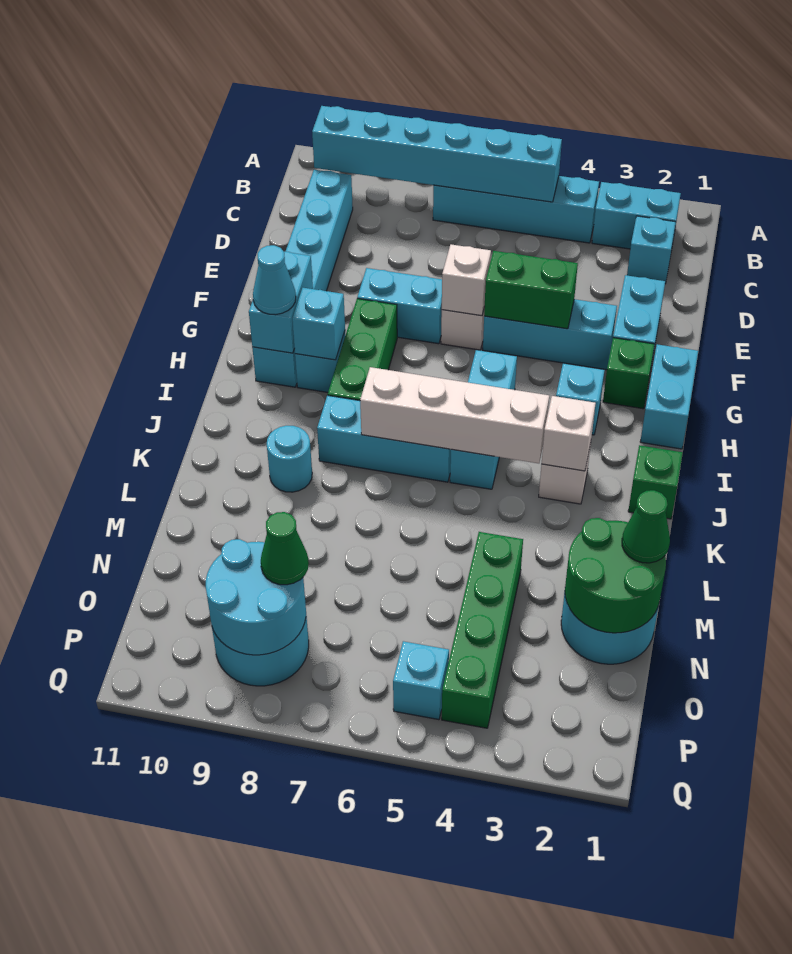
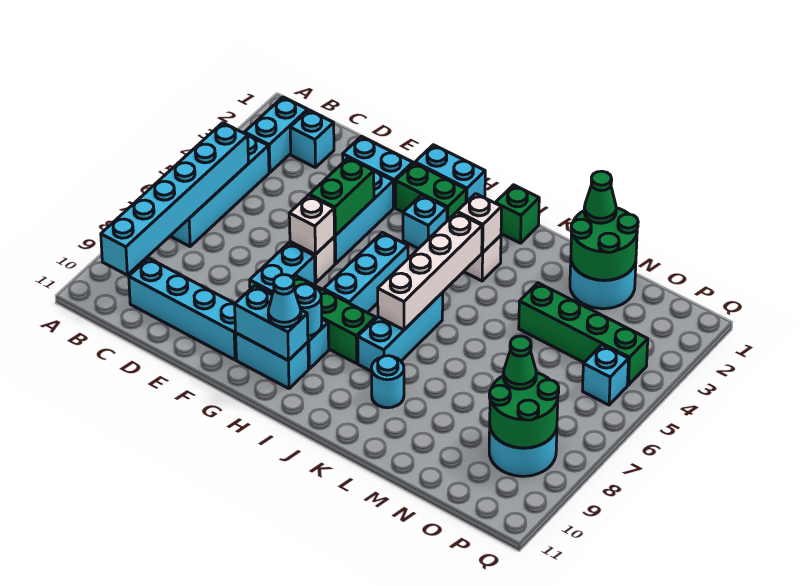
green 1x1 brick [603,338,654,409] -> green 1x2 brick [396,163,466,221]
cyan 1x3 brick [450,350,517,489] -> cyan 1x3 brick turned to [324,232,408,313]
cyan 1x1 brick [292,288,345,360] -> cyan 1x1 round brick [294,284,322,336]
cyan 2x2 round brick [206,539,306,655] -> green 2x2 round brick [489,373,559,448]

